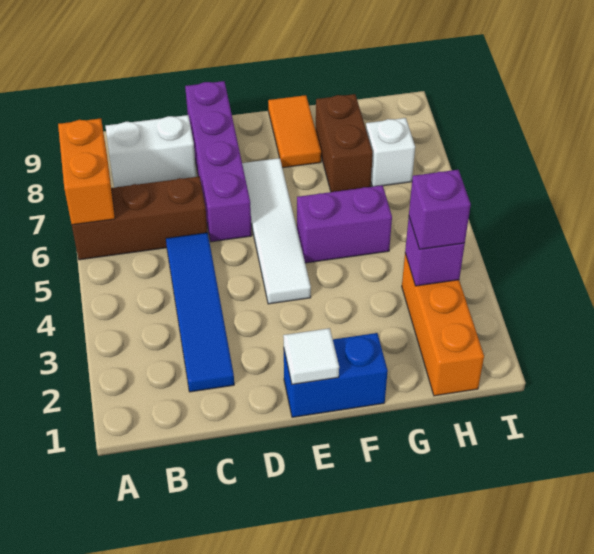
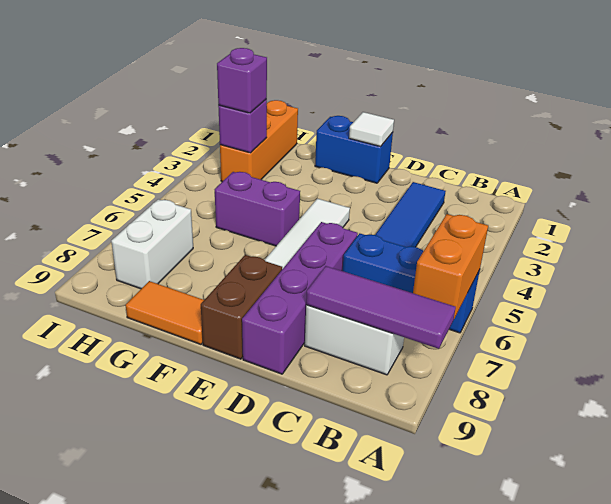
brown 1x3 brick [72,176,208,260] -> blue 1x3 brick [343,233,480,333]
none -> purple 1x3 tile [306,266,456,349]
orange 1x2 tile [268,95,321,168] -> orange 1x2 tile turned to [126,281,204,344]
brown 1x2 brick [316,94,373,192] -> brown 1x2 brick moved to [201,255,282,359]
white 1x1 brick [366,118,415,187] -> white 1x2 brick [111,199,193,289]

